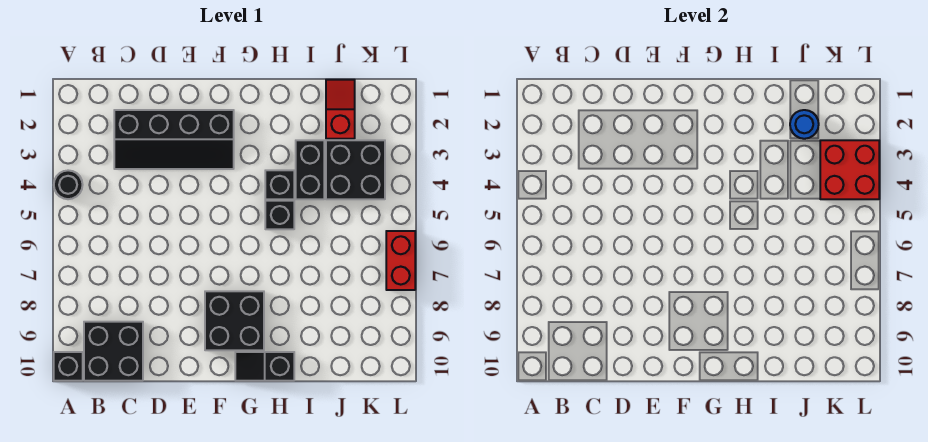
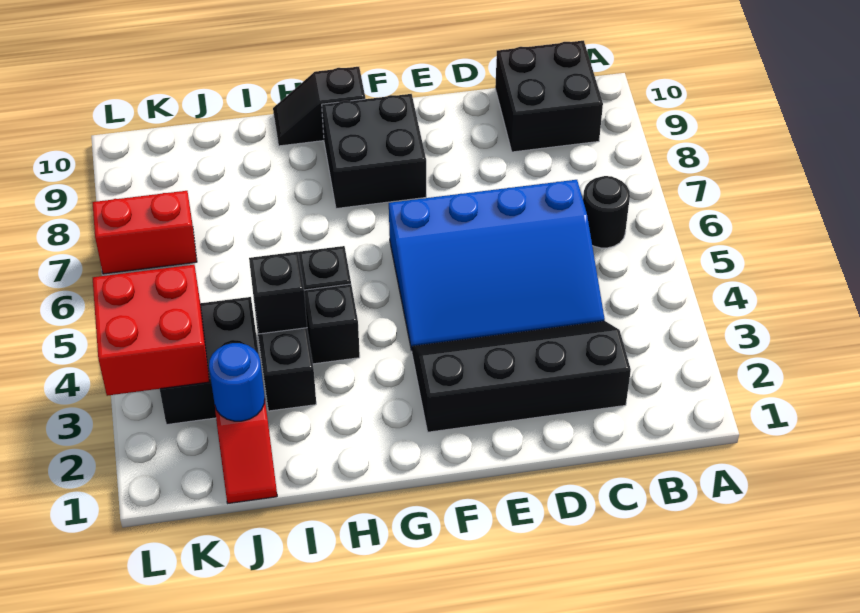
black 1x1 round brick [54,170,83,199] -> black 1x1 round brick moved to [583,176,630,248]
black 1x1 brick [54,352,83,381] -> black 1x1 brick moved to [249,252,307,334]
none -> blue 3x4 slope [389,180,605,351]
black 1x2 slope [235,352,294,381] -> black 1x2 slope turned to [273,67,365,146]
red 1x2 brick [386,231,415,290] -> red 1x2 brick turned to [93,191,197,274]

